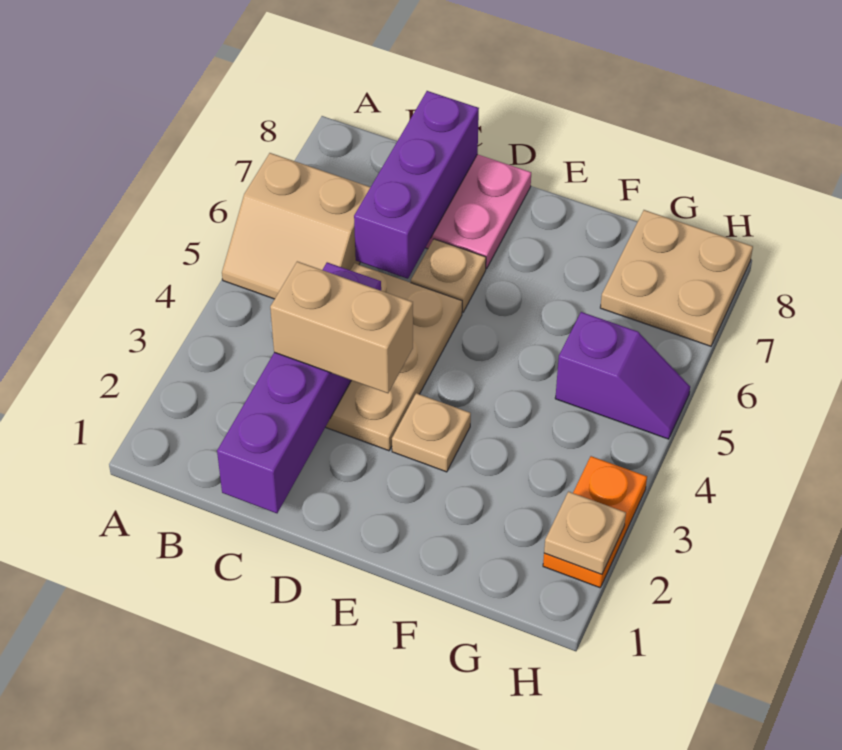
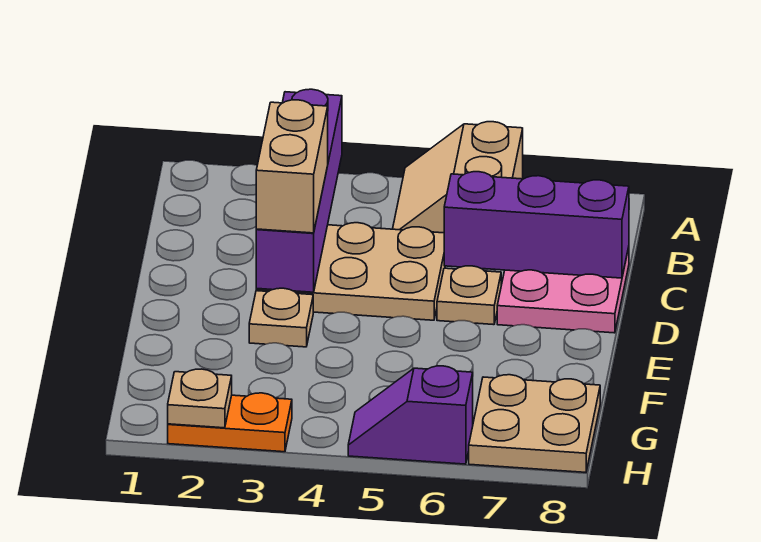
purple 1x4 brick [217,262,381,513] -> purple 1x4 brick turned to [256,89,342,292]
purple 1x2 slope [555,312,690,439] -> purple 1x2 slope turned to [348,366,473,464]

